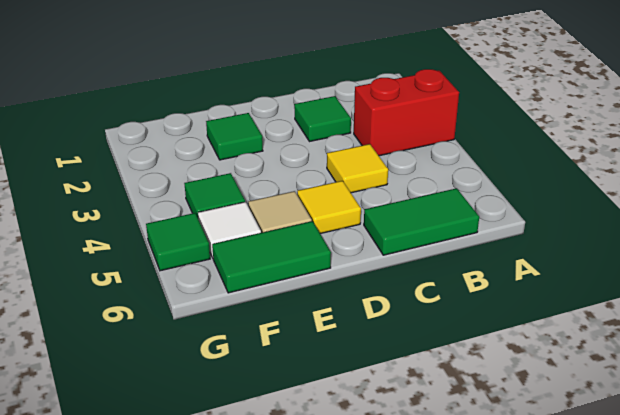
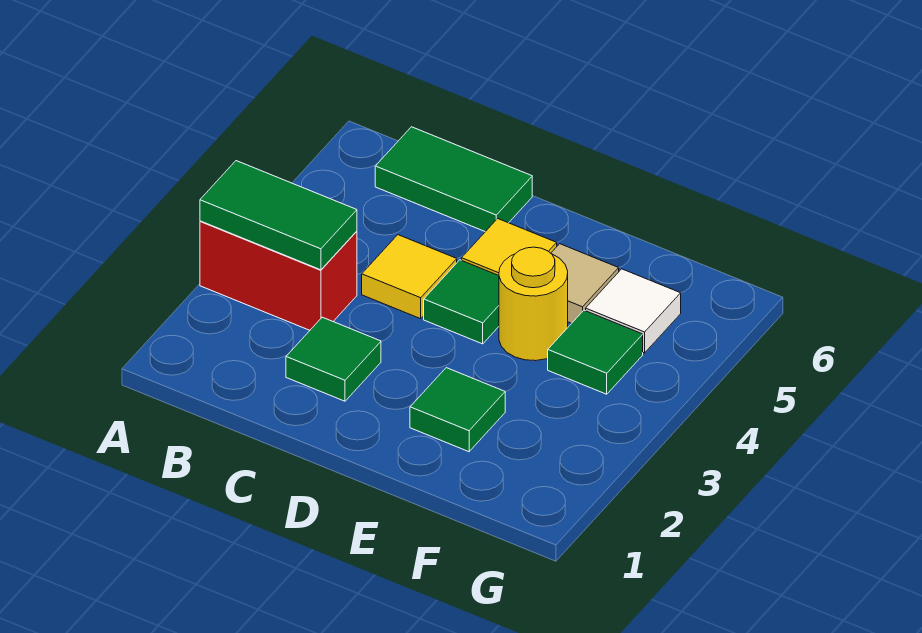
none -> yellow 1x1 round brick [499,247,568,361]
green 1x2 tile [212,221,331,293] -> green 1x2 tile moved to [200,161,357,270]
green 1x1 tile [146,213,210,271] -> green 1x1 tile moved to [424,260,499,344]

